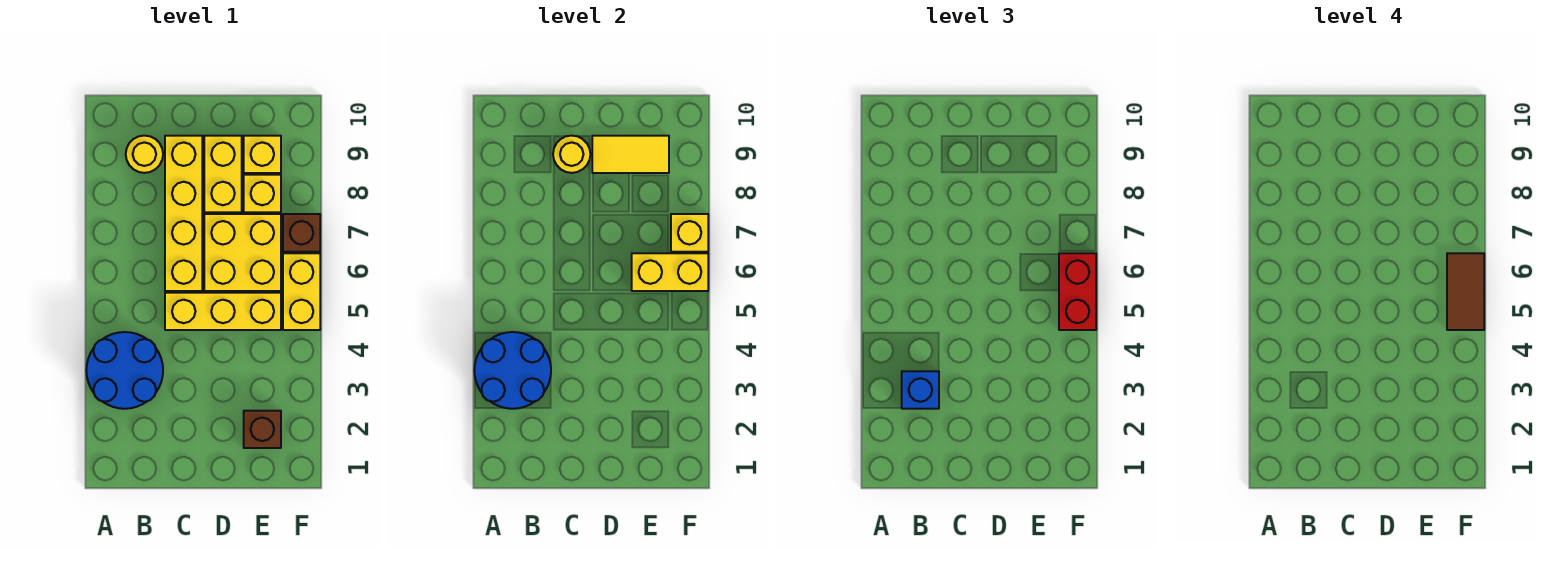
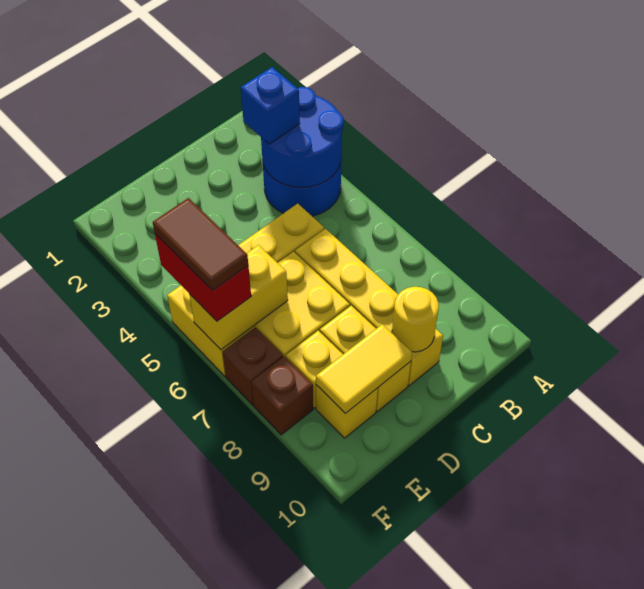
yellow 1x1 round brick [126,136,163,173] -> none
brown 1x1 brick [244,411,281,448] -> brown 1x1 brick moved to [251,356,313,435]
yellow 1x1 brick [671,214,708,252] -> none

